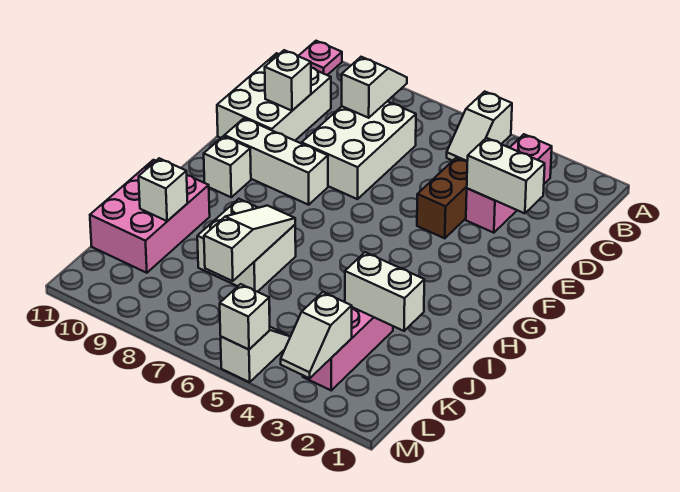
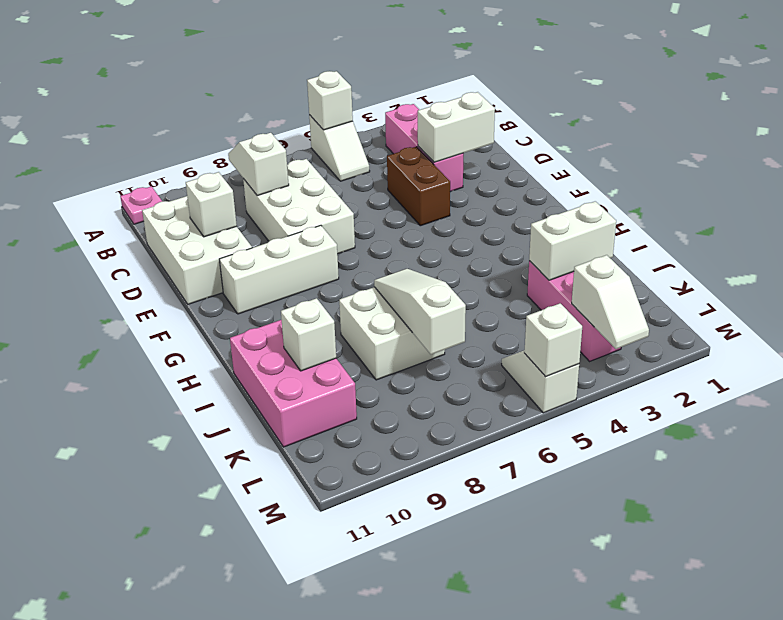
white 1x1 brick [204,136,251,197] -> white 1x1 brick moved to [307,71,353,130]

